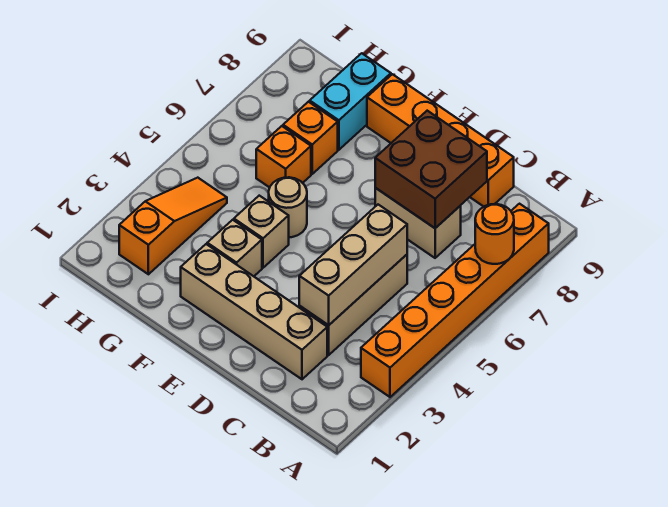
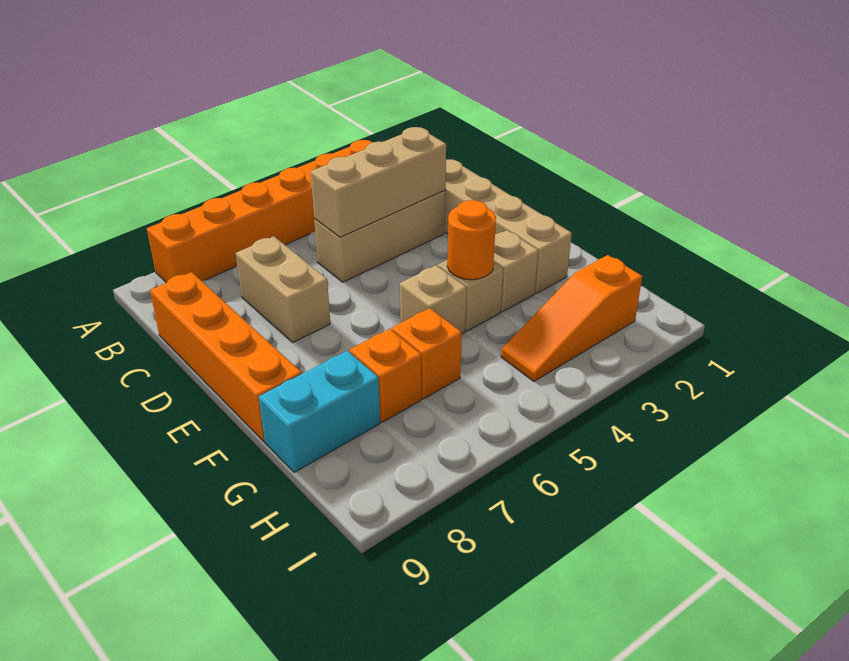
orange 1x1 round brick [475,204,514,264] -> orange 1x1 round brick moved to [447,200,496,280]
brown 2x2 brick [375,111,487,228] -> none
tan 1x1 round brick [269,177,307,237] -> tan 1x1 brick [400,265,467,334]

